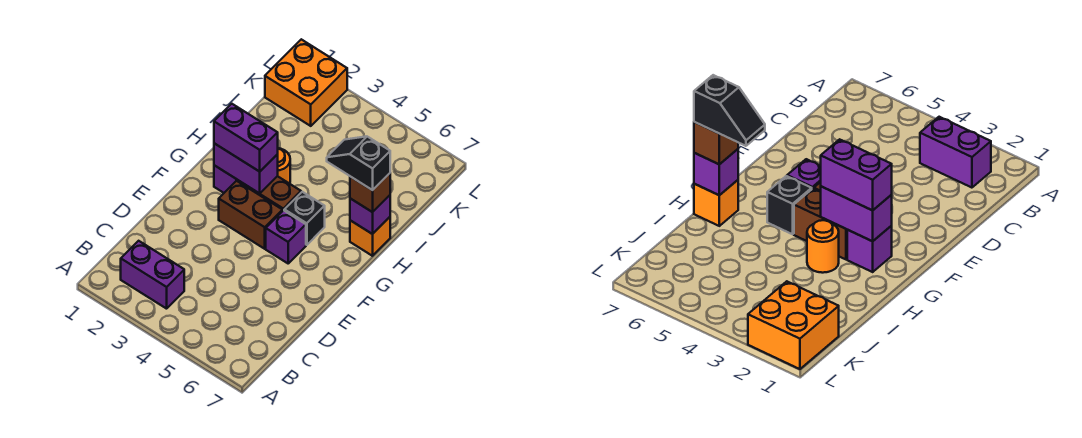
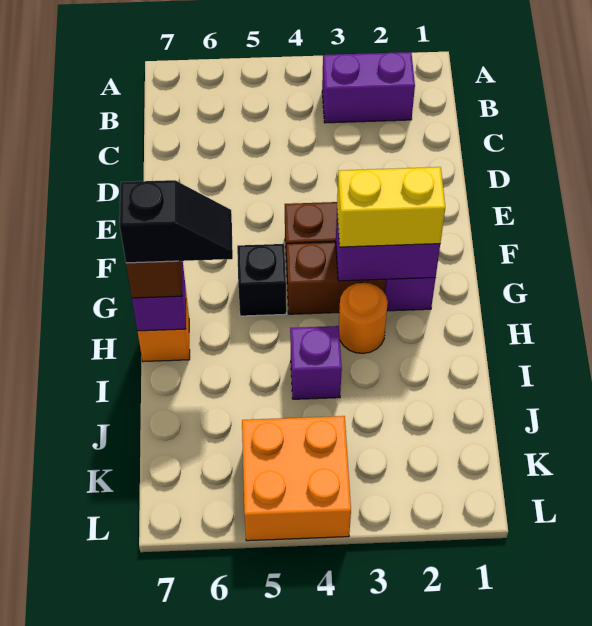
purple 1x1 brick [266,210,306,263] -> purple 1x1 brick moved to [290,326,342,399]
purple 1x2 brick [214,104,278,172] -> yellow 1x2 brick [337,167,445,247]
orange 2x2 brick [265,39,347,126] -> orange 2x2 brick moved to [242,416,351,541]

